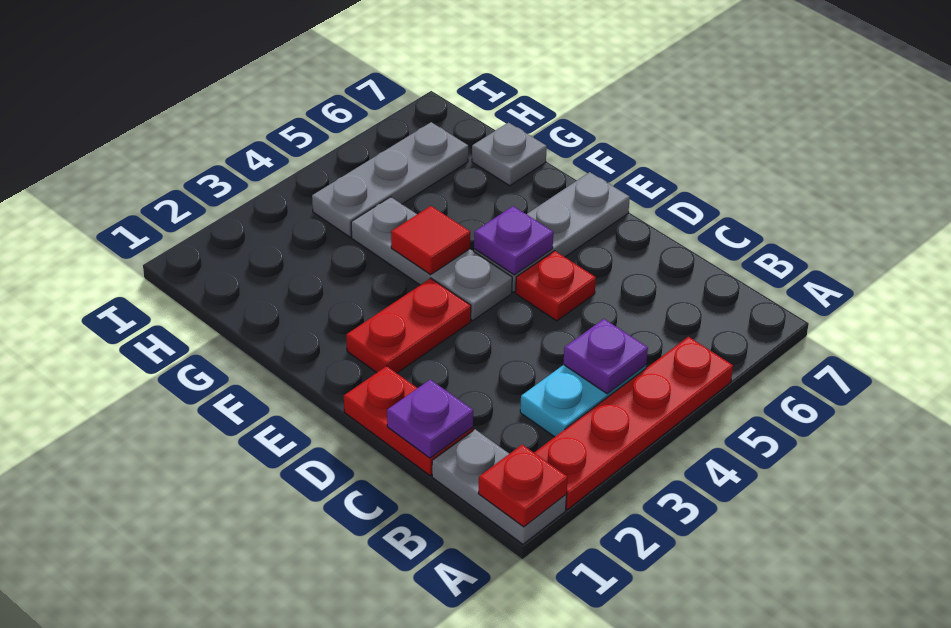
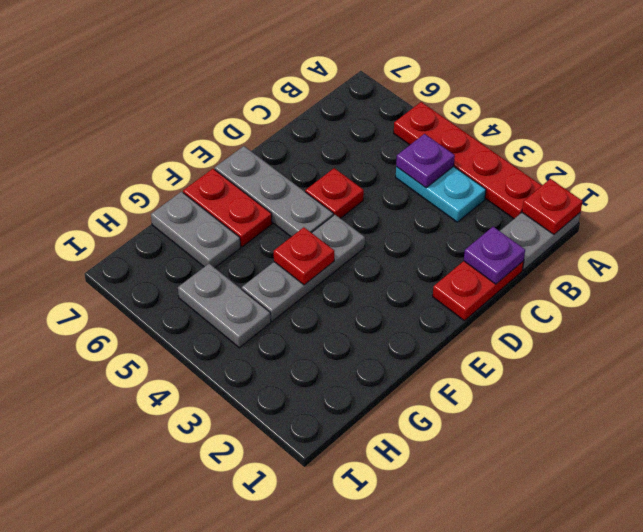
red 1x2 plate [346,278,471,373] -> red 1x2 plate moved to [183,169,272,247]
purple 1x1 plate [474,206,553,275] -> none
red 1x1 tile [391,206,470,275] -> red 1x1 plate [274,227,334,285]
grey 1x1 plate [472,123,547,186] -> grey 1x2 plate [151,192,241,268]
grey 1x3 plate [312,122,468,237] -> grey 1x2 plate [178,264,271,348]

